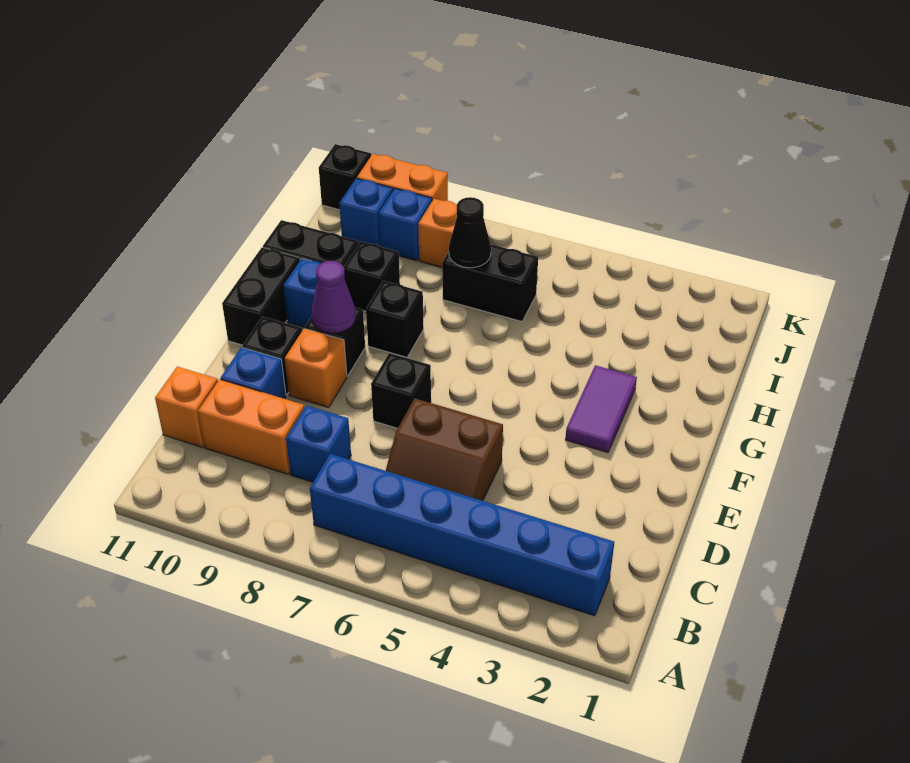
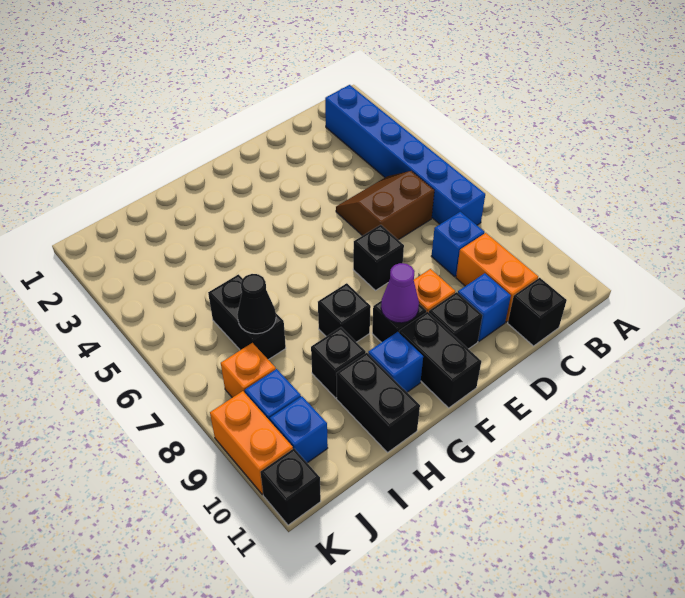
brown 2x2 slope [386,398,503,501] -> brown 2x2 slope turned to [336,171,434,240]
orange 1x1 brick [155,367,218,447] -> black 1x1 brick [508,278,567,346]
purple 1x2 tile [565,365,637,453] -> none
black 1x2 brick [222,247,300,345] -> black 1x2 brick turned to [399,312,481,408]

